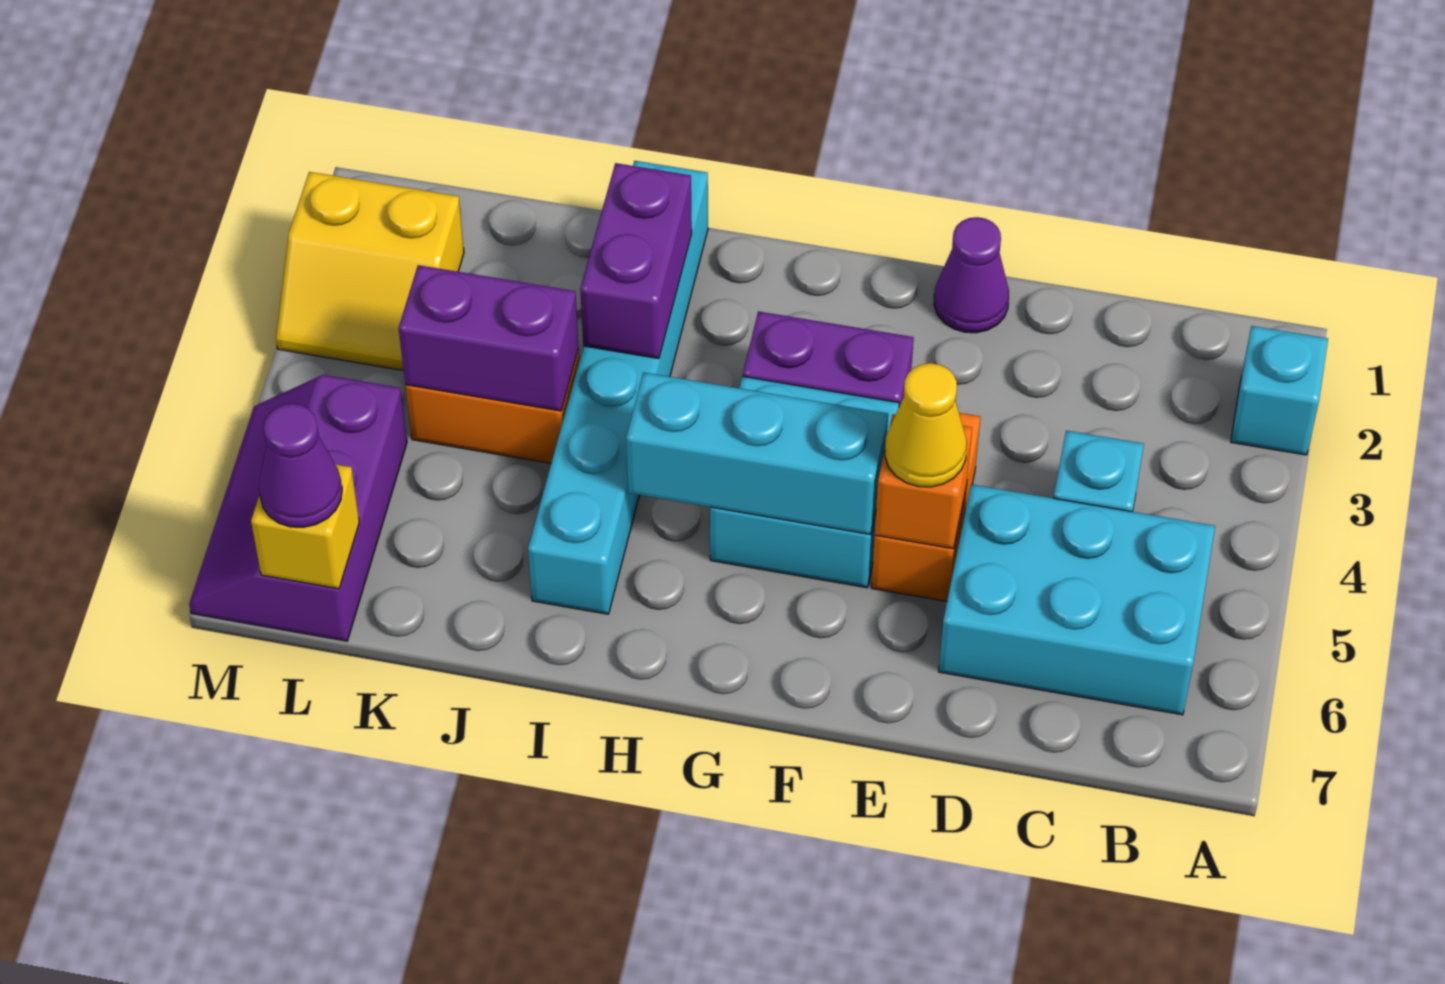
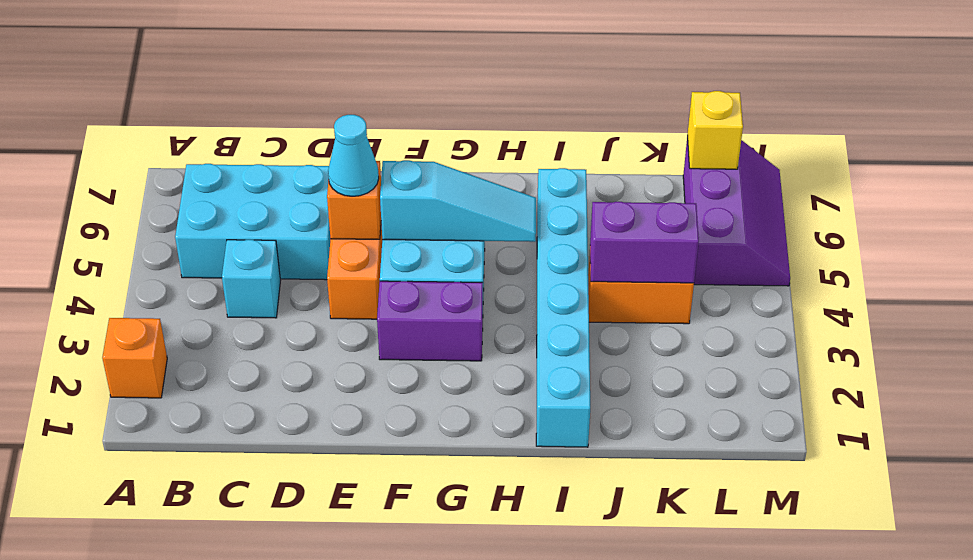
cyan 1x1 brick [1231,326,1328,455] -> orange 1x1 brick [102,318,167,398]
purple 1x1 cone [934,217,1009,333] -> none
yellow 1x1 cone [885,363,967,487] -> cyan 1x1 cone [328,115,379,196]
cyan 1x3 brick [626,372,888,535] -> cyan 1x3 slope [380,160,536,242]
purple 1x2 brick [580,163,692,359] -> none
yellow 2x2 slope [276,172,464,371] -> none
purple 1x1 cone [259,404,342,527] -> none

